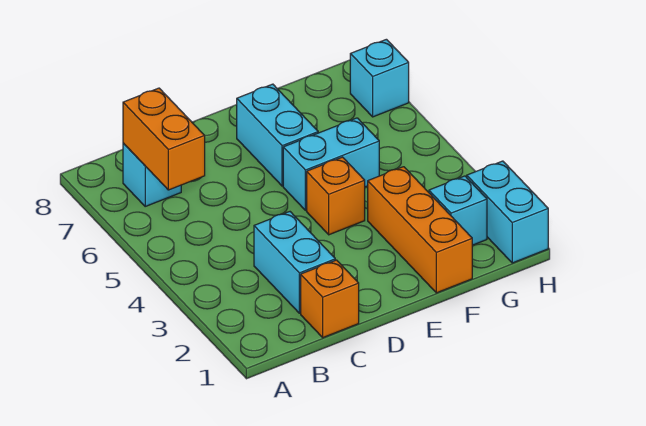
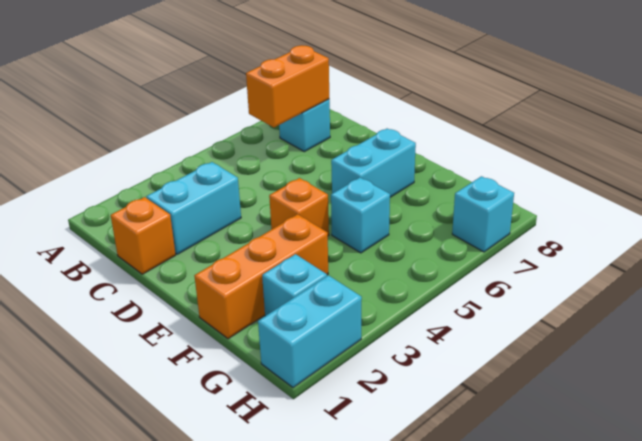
cyan 1x2 brick [283,118,379,210] -> cyan 1x1 brick [331,178,390,253]

